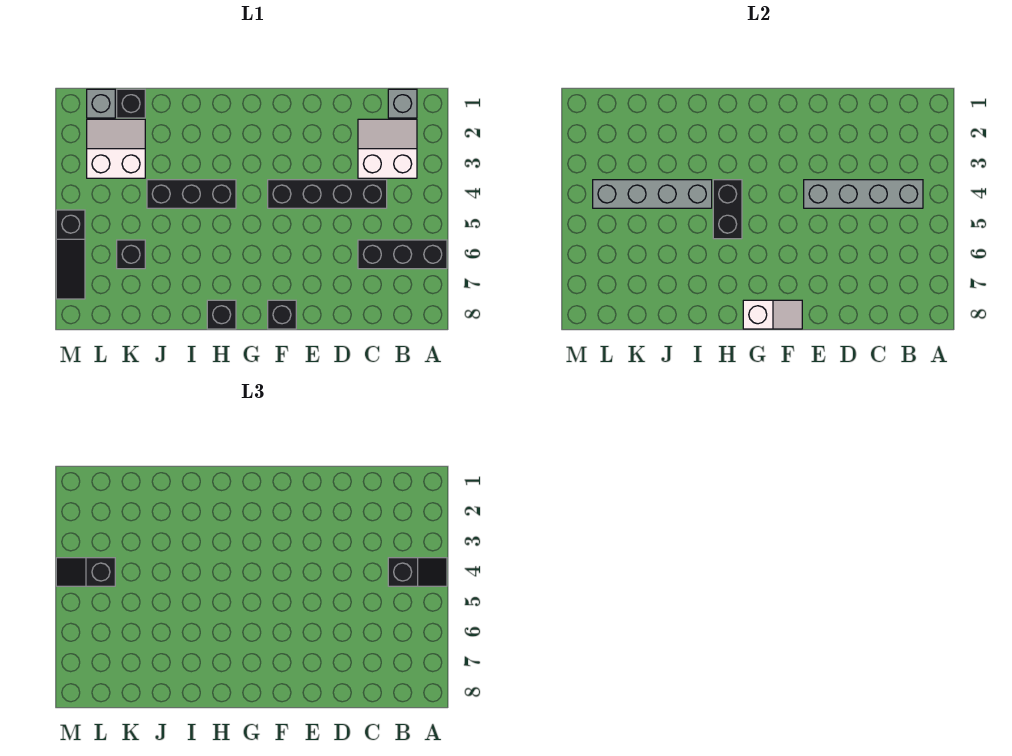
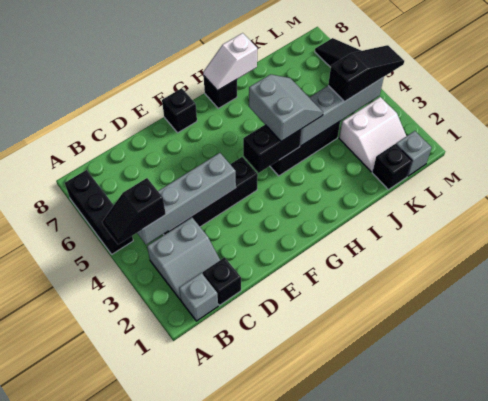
black 1x3 brick [358,240,447,269] -> black 1x3 brick turned to [65,170,133,254]
white 2x2 slope [358,119,417,178] -> grey 2x2 slope [147,218,220,300]
white 1x2 slope [743,300,802,329] -> white 1x2 slope moved to [203,33,257,91]
black 1x2 brick [713,180,742,239] -> black 1x2 brick turned to [243,125,302,173]
none -> grey 2x2 slope [249,74,323,142]
black 1x1 brick [117,240,145,269] -> black 1x1 brick moved to [203,257,241,305]
black 1x2 slope [56,558,115,586] -> black 1x3 slope [328,45,404,102]

